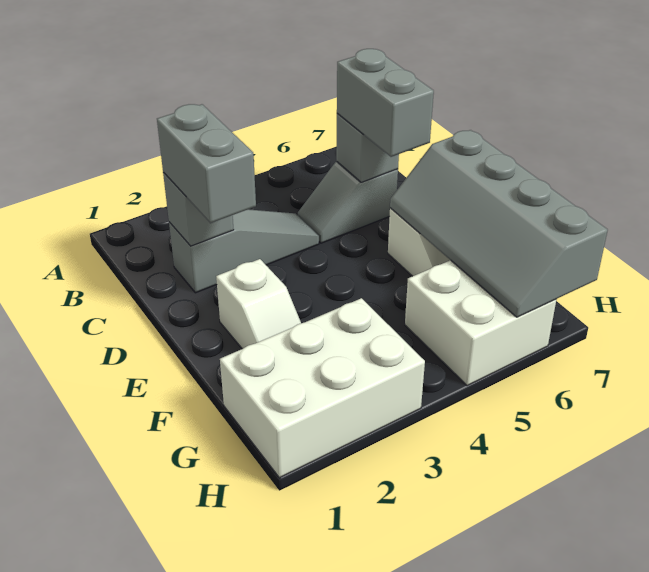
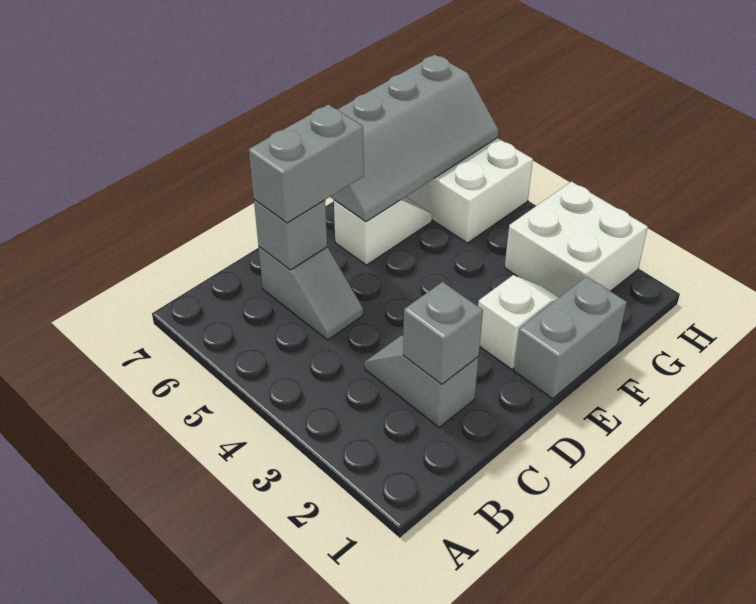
grey 1x3 slope [169,209,319,293] -> grey 1x2 slope [365,335,479,427]
grey 1x2 brick [157,104,256,223] -> grey 1x2 brick moved to [514,276,627,399]
white 2x3 brick [220,298,425,478] -> white 2x2 brick [505,182,648,297]

